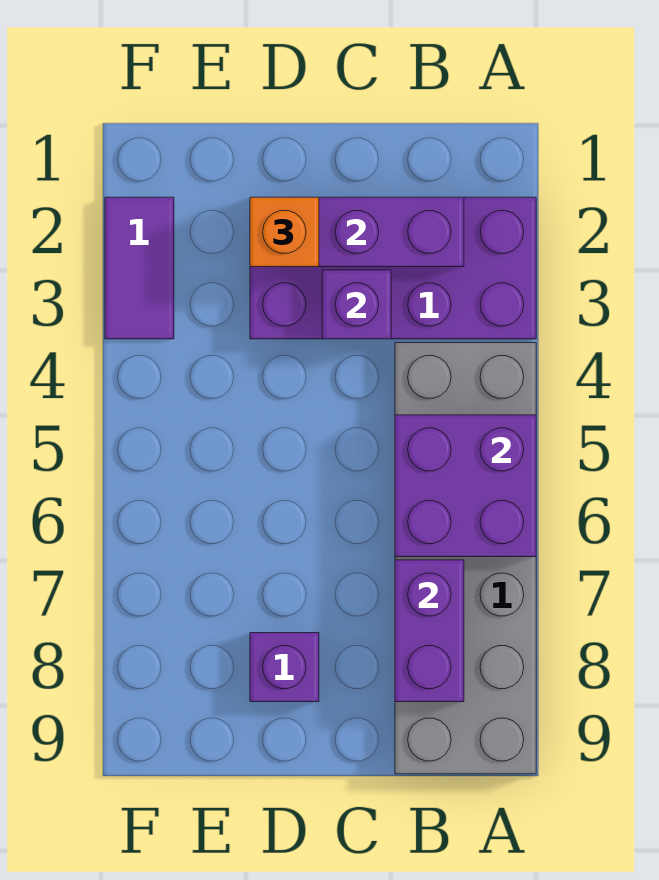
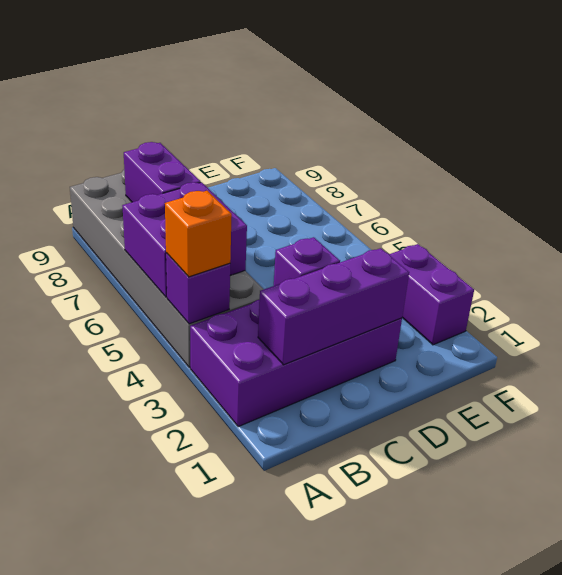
orange 1x1 brick [250,197,319,267] -> orange 1x1 brick moved to [165,191,232,277]
purple 1x1 brick [250,633,319,702] -> purple 1x1 brick moved to [166,253,230,324]
purple 1x2 tile [105,197,174,339] -> purple 1x2 brick [389,244,474,345]

